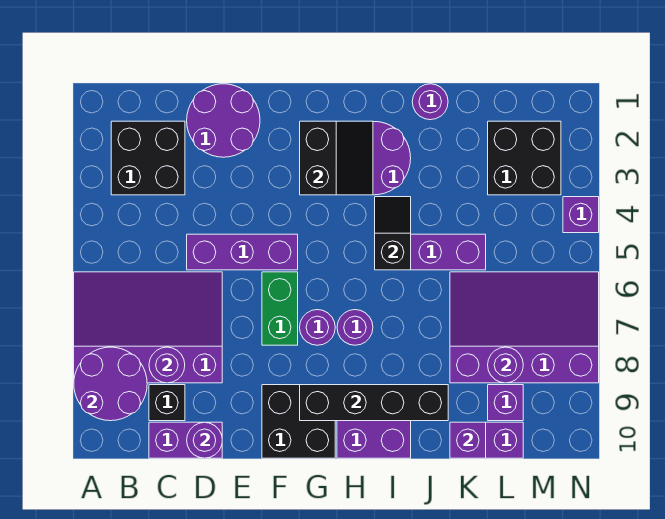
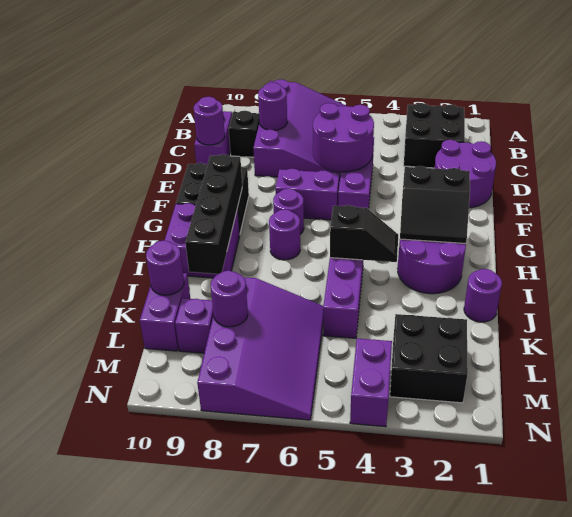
purple 2x2 round brick [74,347,147,421] -> purple 2x2 round brick moved to [313,103,374,172]
green 1x2 brick [262,272,298,345] -> purple 1x2 brick [275,169,339,220]
purple 1x1 brick [450,422,486,458] -> purple 1x1 round brick [146,240,184,295]
purple 1x1 brick [563,197,599,233] -> purple 1x2 brick [350,338,392,427]

